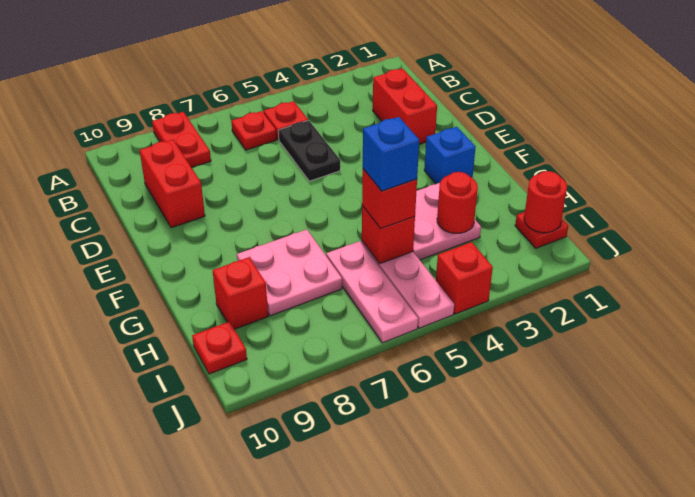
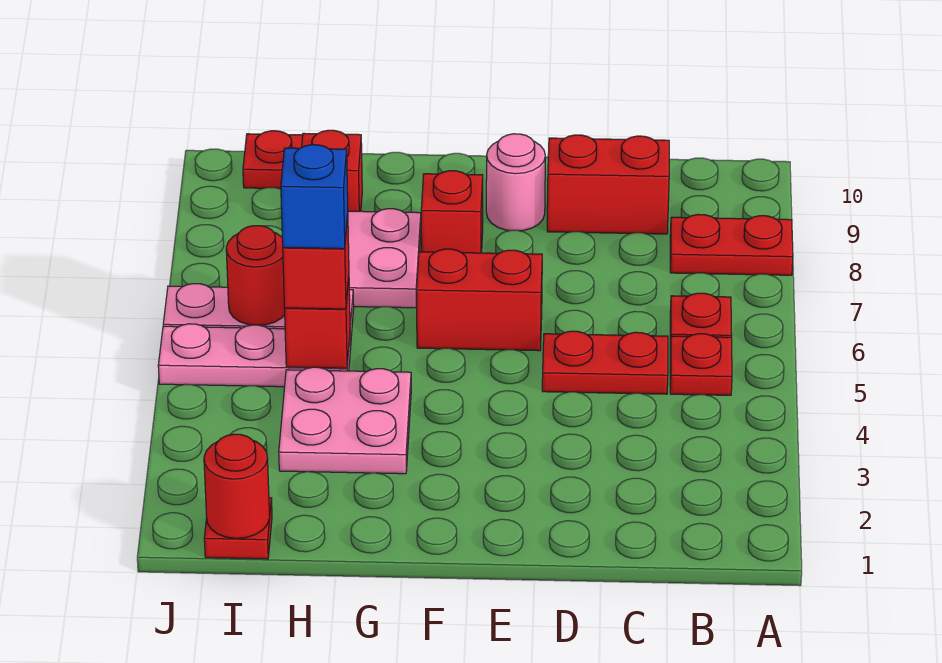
red 1x2 brick [373,68,437,144] -> red 1x2 brick moved to [416,249,542,351]
black 1x2 plate [278,120,340,181] -> red 1x2 plate [542,331,668,394]
none -> pink 1x1 round brick [486,134,545,231]
blue 1x1 brick [424,127,476,184] -> none
red 1x1 round brick [437,172,478,233] -> red 1x1 round brick moved to [226,226,285,325]
red 1x1 brick [436,242,493,314] -> red 1x1 brick moved to [421,171,483,253]

